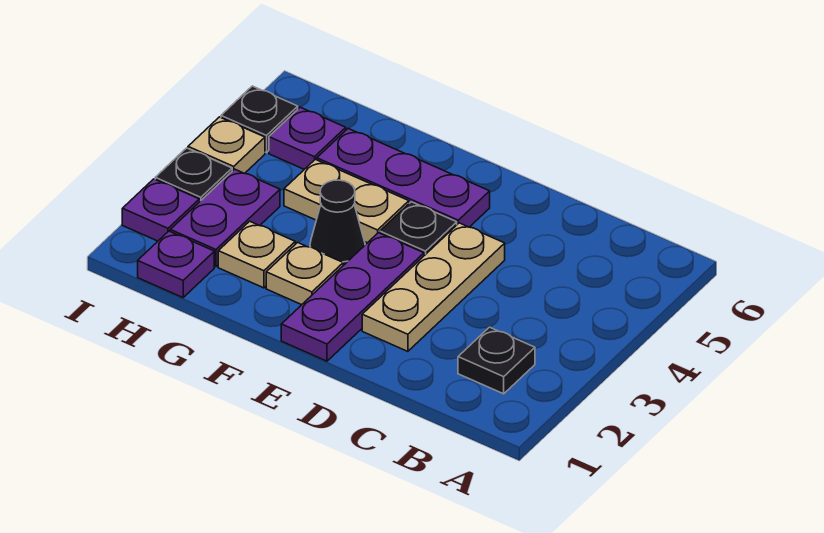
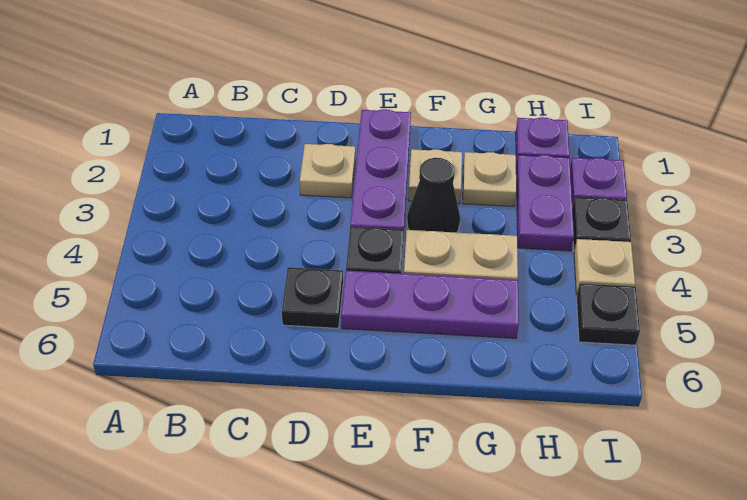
black 1x1 plate [458,327,535,394] -> black 1x1 plate moved to [282,267,343,328]
tan 1x3 plate [362,223,505,351] -> tan 1x1 plate [300,144,355,198]
purple 1x1 plate [269,107,346,169] -> none

